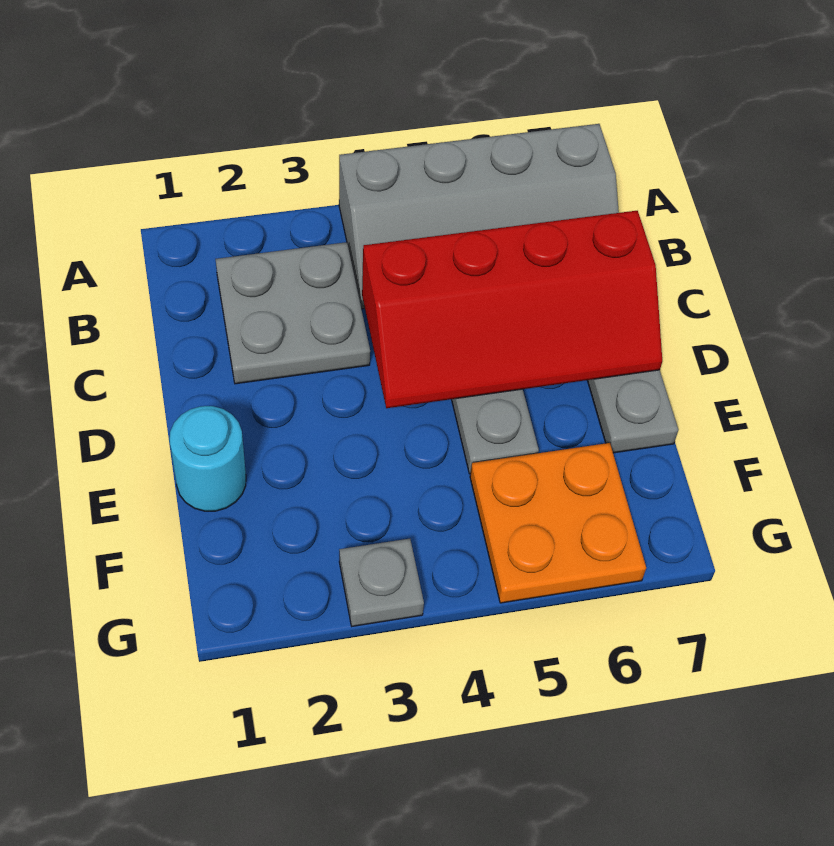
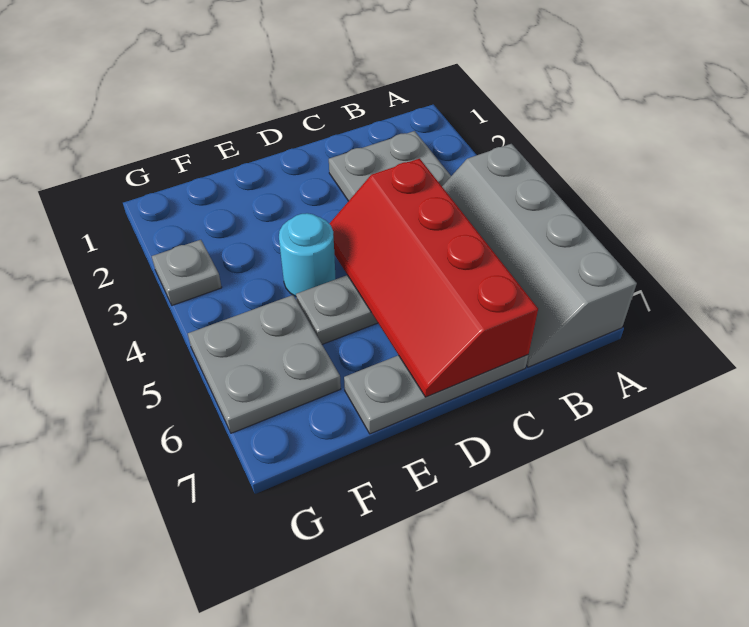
cyan 1x1 round brick [170,406,246,511] -> cyan 1x1 round brick moved to [279,213,335,296]
orange 2x2 plate [470,443,646,603] -> grey 2x2 plate [188,295,341,433]

